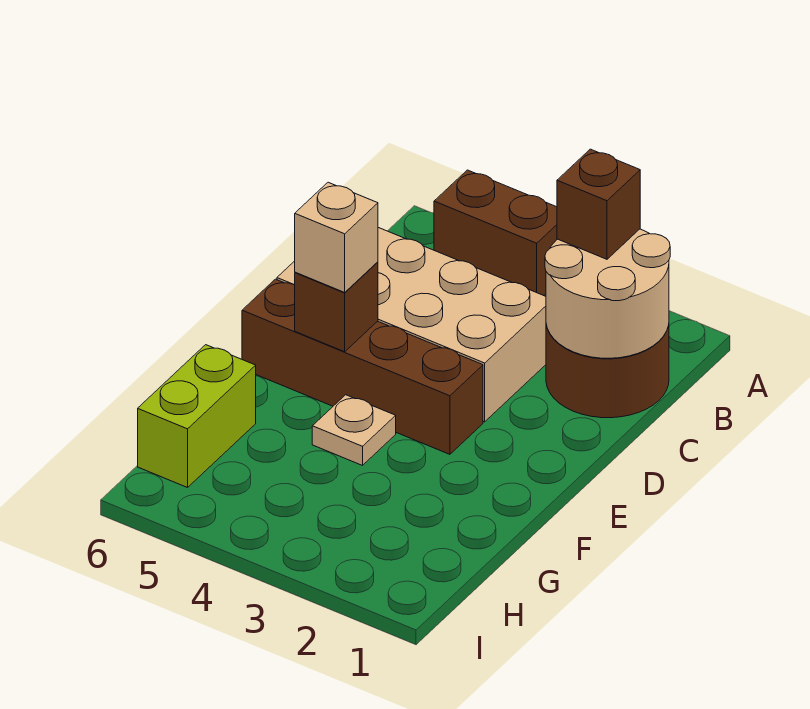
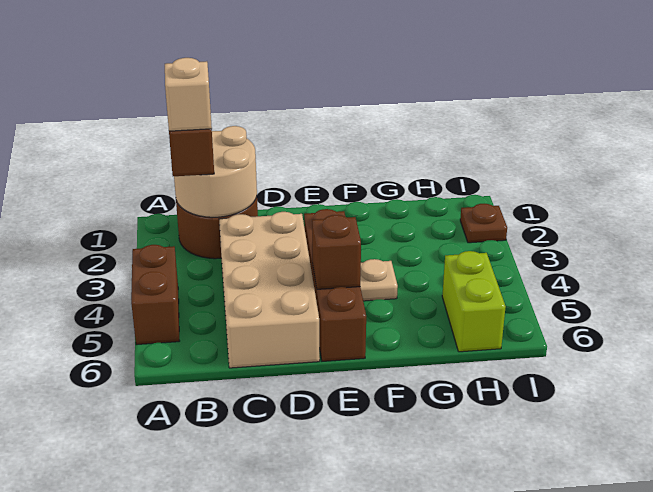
tan 1x1 brick [295,182,378,292] -> tan 1x1 brick moved to [165,58,212,131]
lime 1x2 brick [138,345,256,488] -> lime 1x2 brick turned to [442,251,506,352]
none -> brown 1x1 plate [460,204,507,243]

